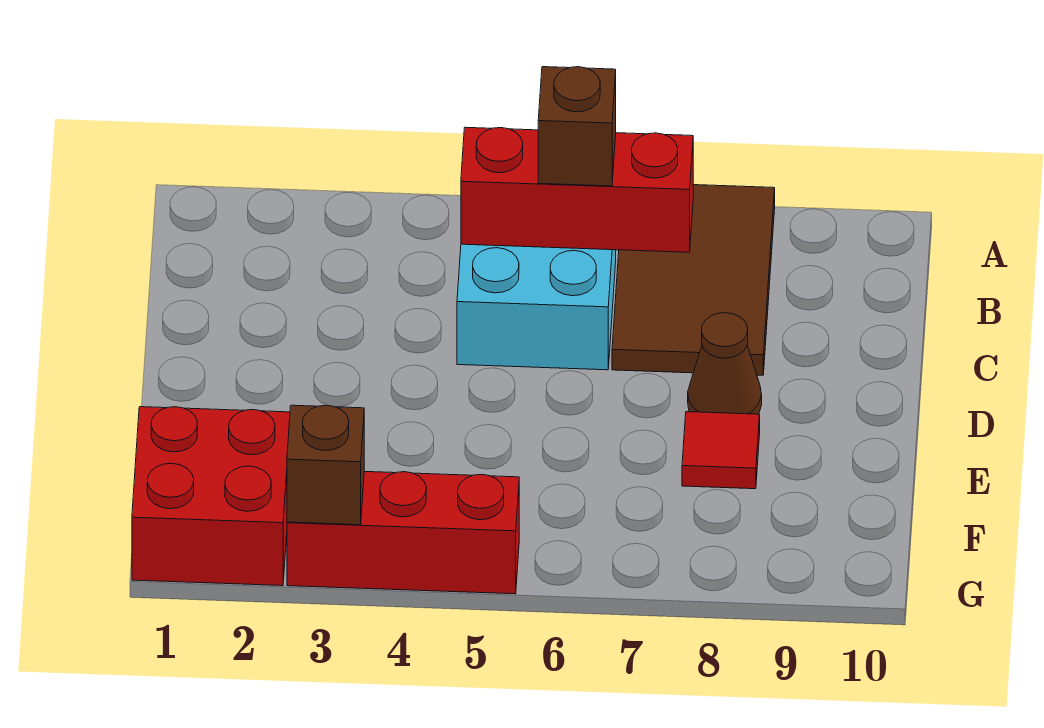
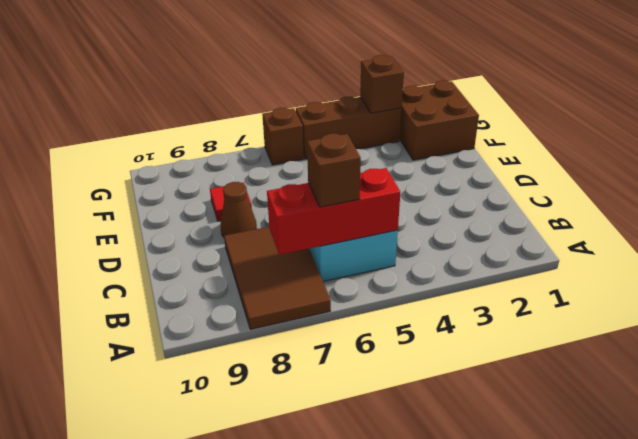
red 2x2 brick [132,407,290,586] -> brown 2x2 brick [400,80,479,160]
red 1x3 brick [287,472,519,594] -> brown 1x3 brick [296,97,402,159]
none -> brown 1x1 brick [262,108,304,165]

